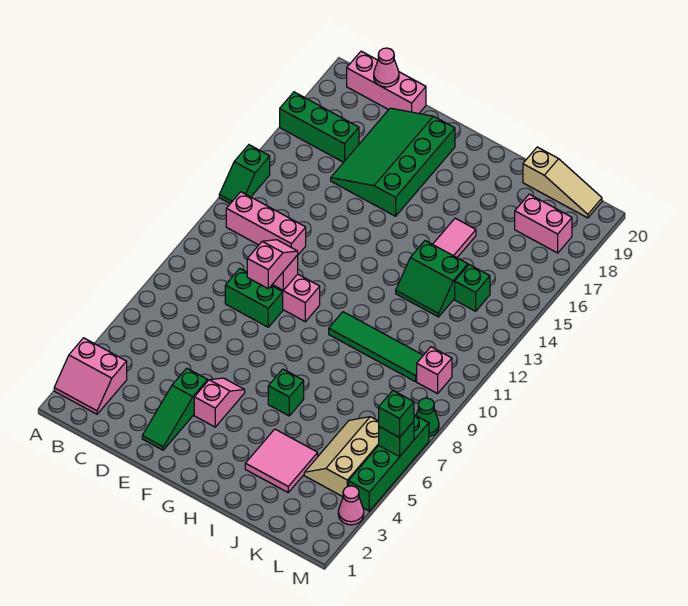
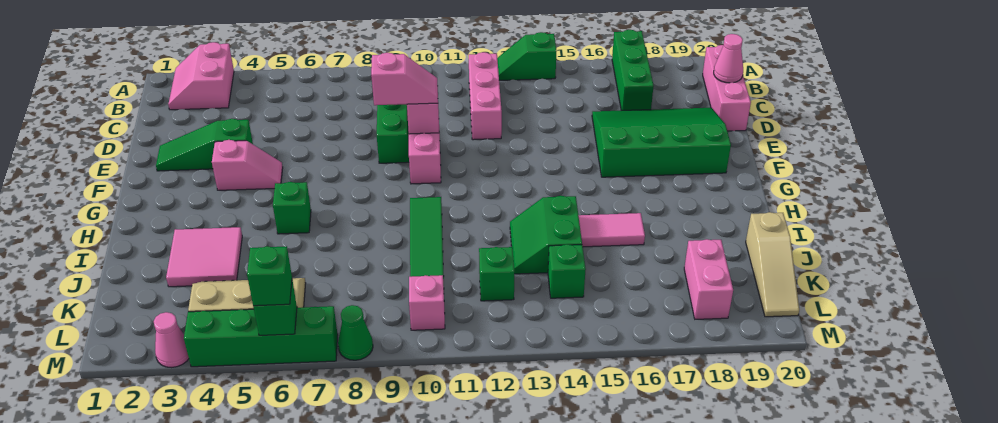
none -> green 1x1 brick [479,247,514,301]

